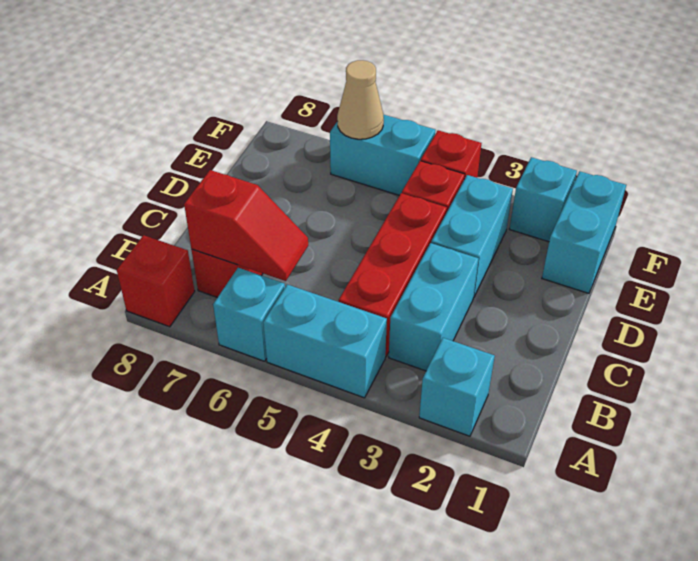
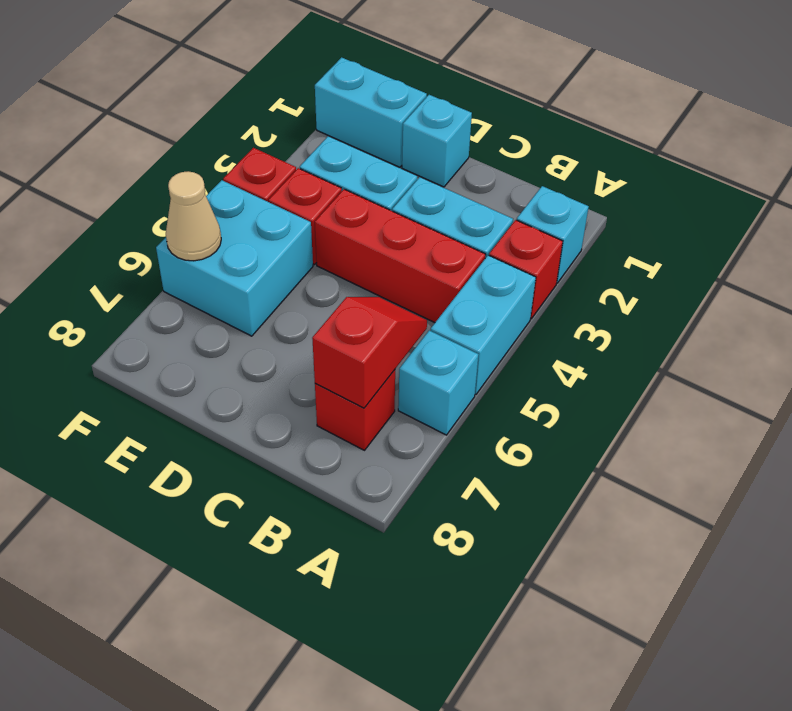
red 1x1 brick [117,235,195,327] -> red 1x1 brick moved to [489,220,563,319]
cyan 1x1 brick [510,157,577,242] -> cyan 1x1 brick moved to [402,95,472,187]
cyan 1x2 brick [330,114,435,195] -> cyan 2x2 brick [156,180,313,336]

